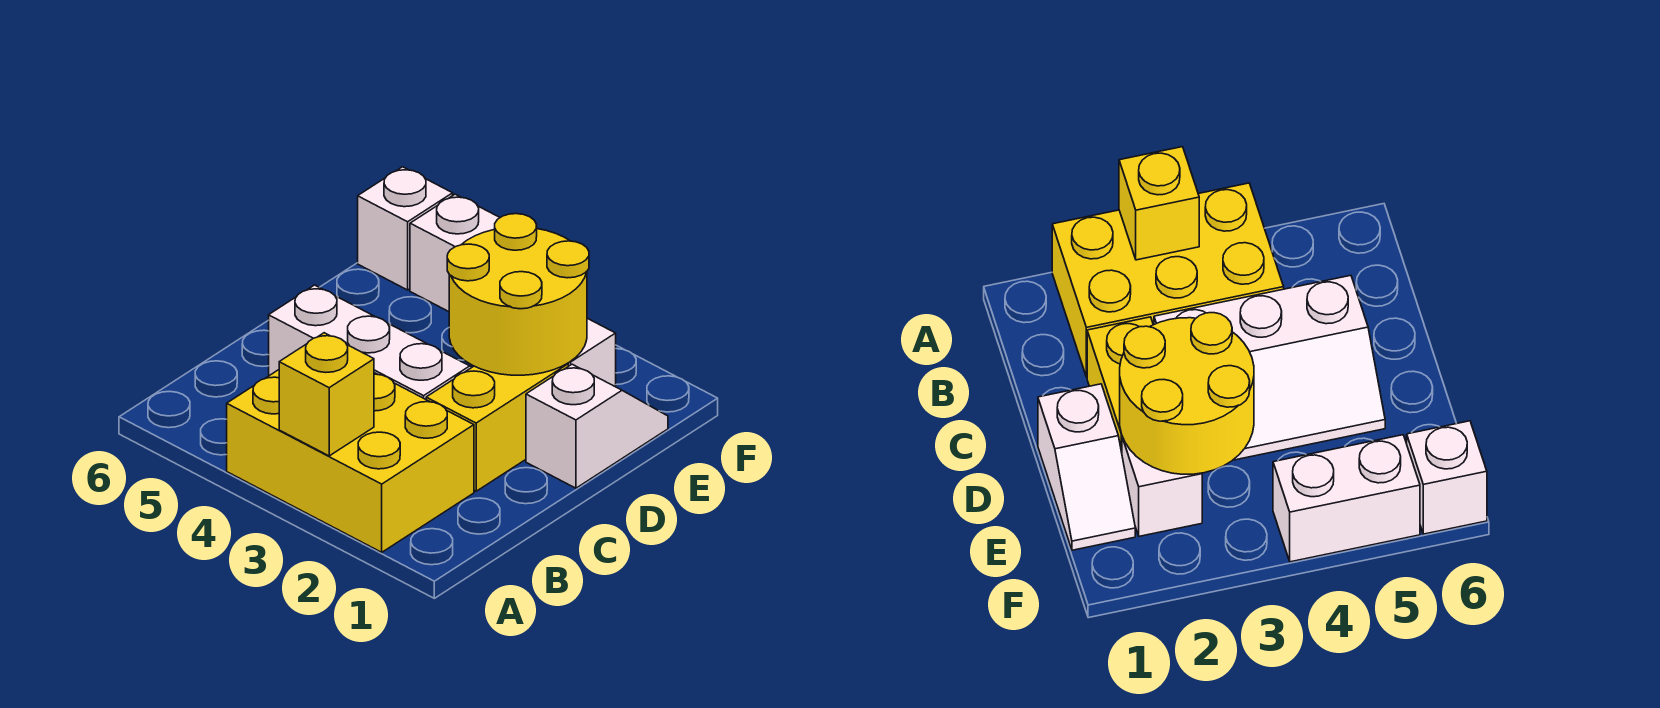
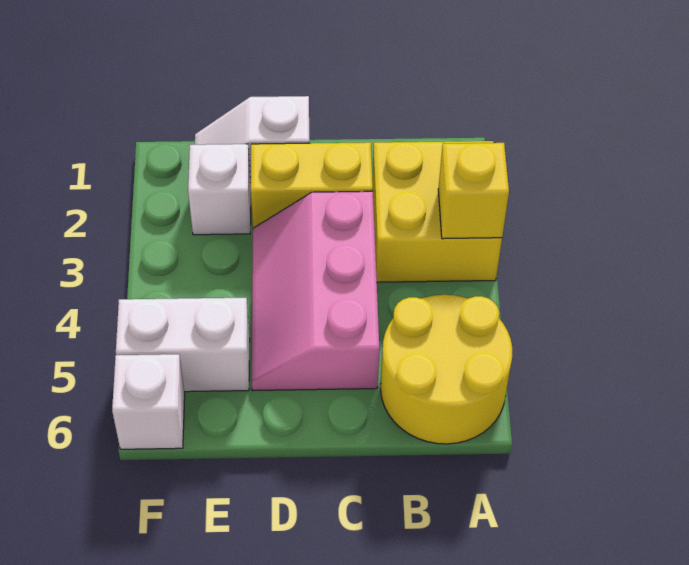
yellow 2x3 brick [227,370,474,552] -> yellow 2x2 brick [372,141,502,282]
white 2x3 slope [269,285,472,399] -> pink 2x3 slope [252,191,379,391]
yellow 2x2 round brick [447,214,589,375] -> yellow 2x2 round brick moved to [381,295,512,444]
white 1x2 brick [410,194,500,312] -> white 1x2 brick turned to [116,298,250,392]

